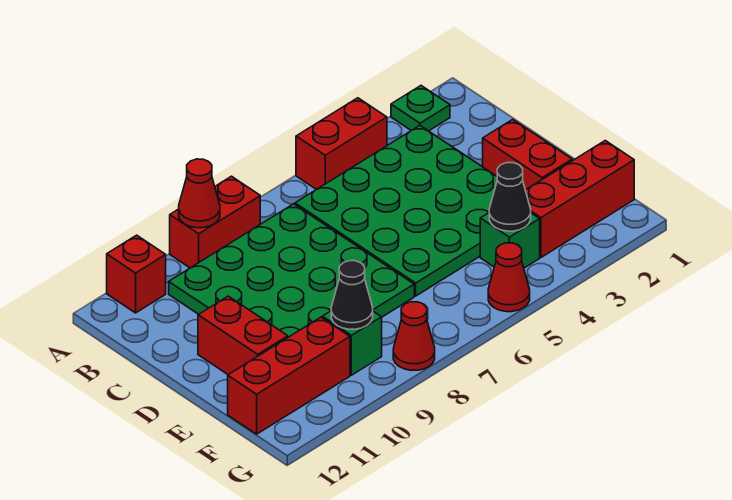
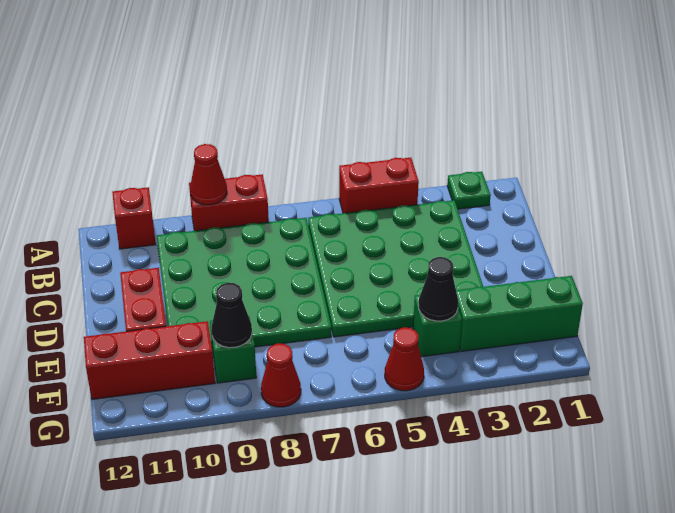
red 1x2 brick [483,120,572,190] -> none
red 1x3 brick [525,141,634,257] -> green 1x3 brick [456,276,583,352]

